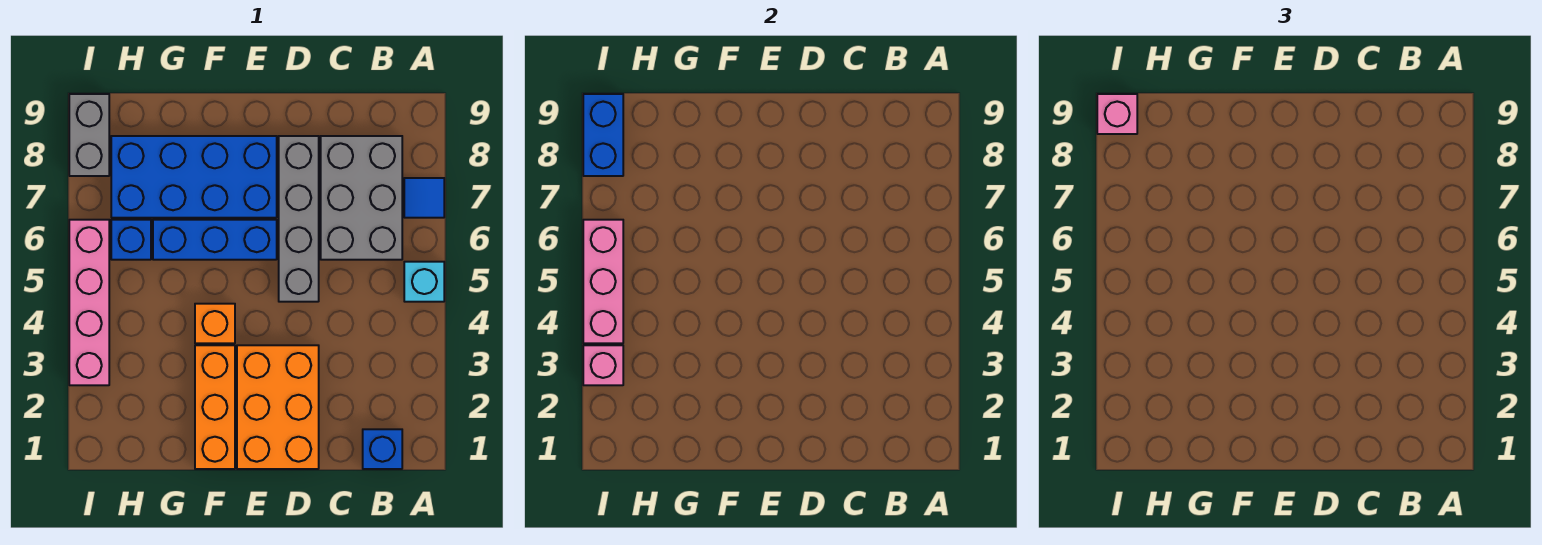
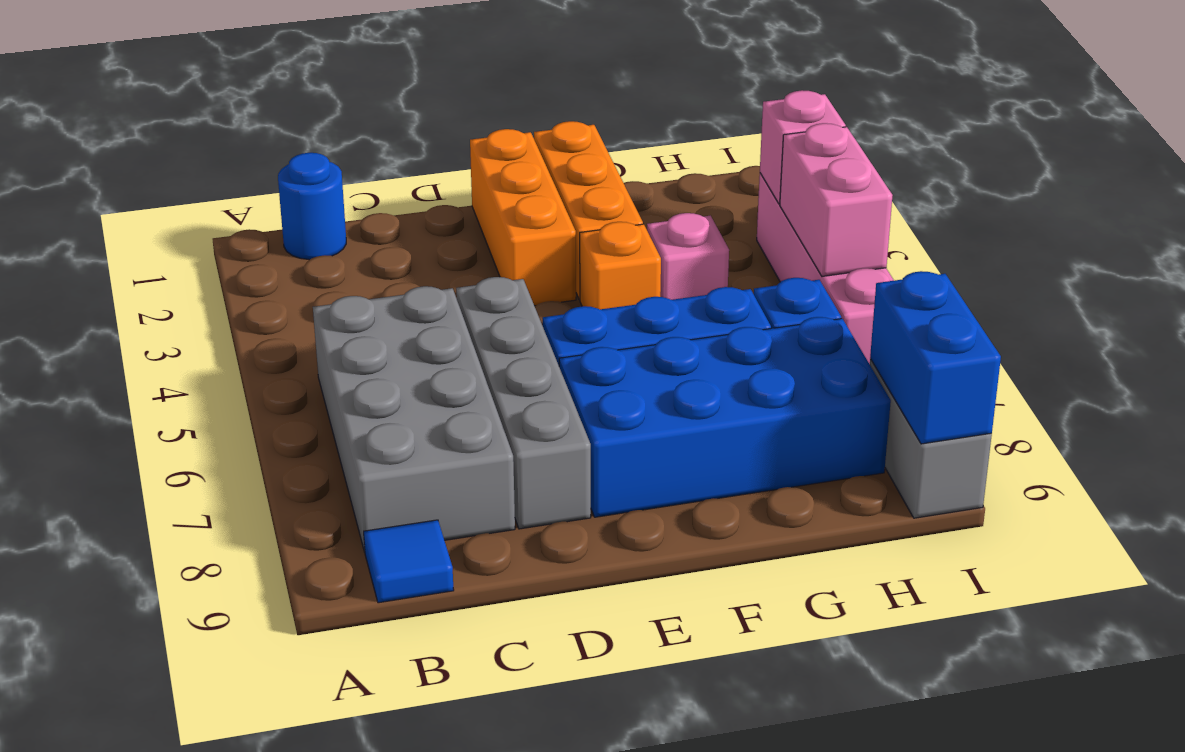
cyan 1x1 brick [404,262,444,302] -> none
blue 1x1 tile [404,178,444,218] -> blue 1x1 tile moved to [364,520,454,603]
blue 1x1 brick [363,429,402,469] -> blue 1x1 round brick [278,153,346,260]
grey 2x3 brick [321,136,402,260] -> grey 2x4 brick [313,286,515,552]
orange 2x3 brick [237,345,319,469] -> orange 1x3 brick [470,129,576,306]
pink 1x3 brick [583,220,623,343] -> pink 1x2 brick [780,123,893,276]
pink 1x1 brick [1097,94,1137,134] -> pink 1x1 brick moved to [647,213,729,300]

